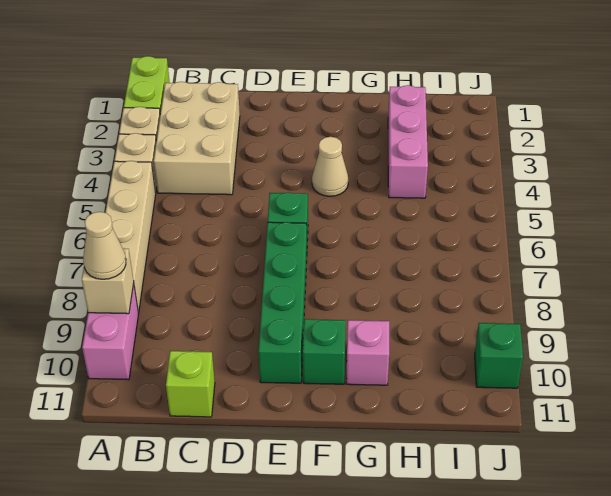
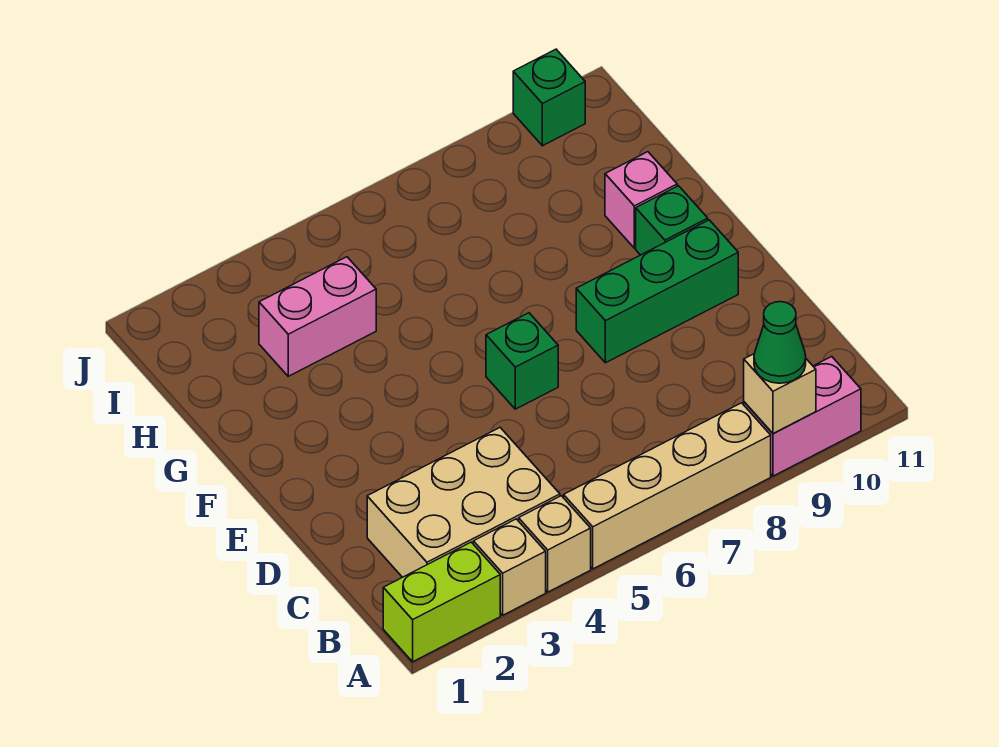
tan 1x1 cone [83,212,126,279] -> green 1x1 cone [754,302,806,383]
lime 1x1 brick [166,351,215,417] -> none
green 1x4 brick [258,222,307,383] -> green 1x3 brick [576,220,738,363]
tan 1x1 cone [312,137,348,196] -> none
pink 1x3 brick [388,85,428,198] -> pink 1x2 brick [259,257,376,376]

